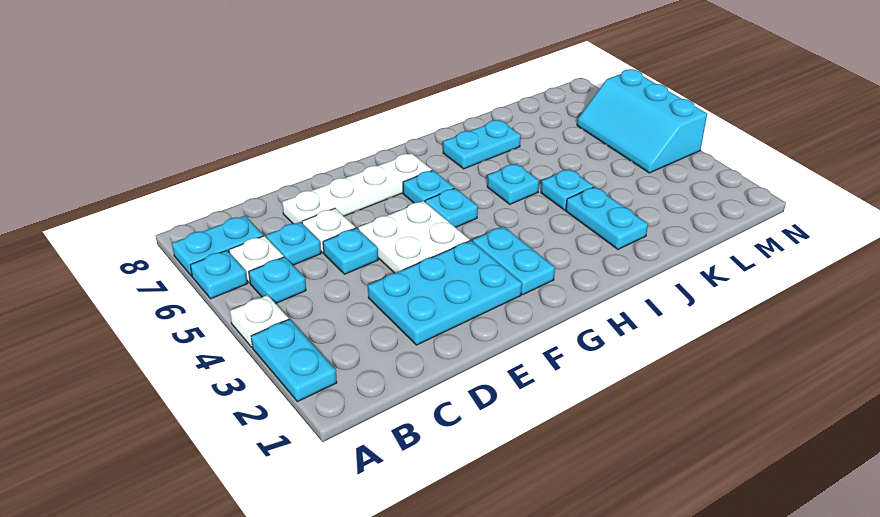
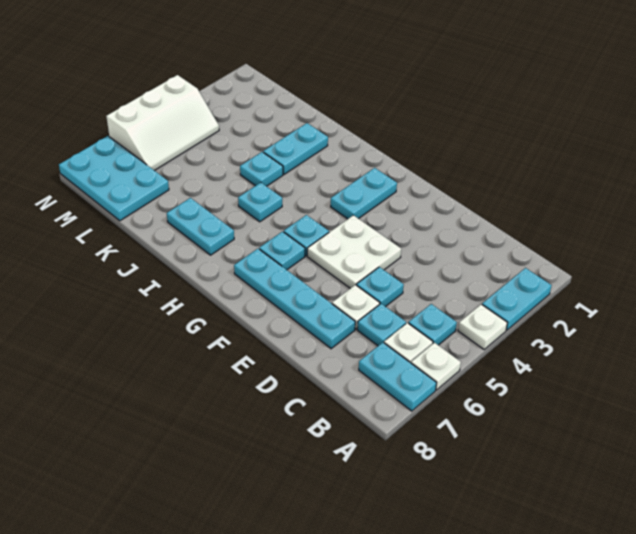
cyan 1x1 plate [190,250,247,299] -> white 1x1 plate [411,343,461,390]
cyan 2x3 plate [368,241,522,345] -> cyan 2x3 plate moved to [59,136,169,221]
white 1x4 plate [282,153,432,224] -> cyan 1x4 plate [234,249,355,349]
cyan 2x3 slope [577,69,707,173] -> white 2x3 slope [106,75,219,171]

